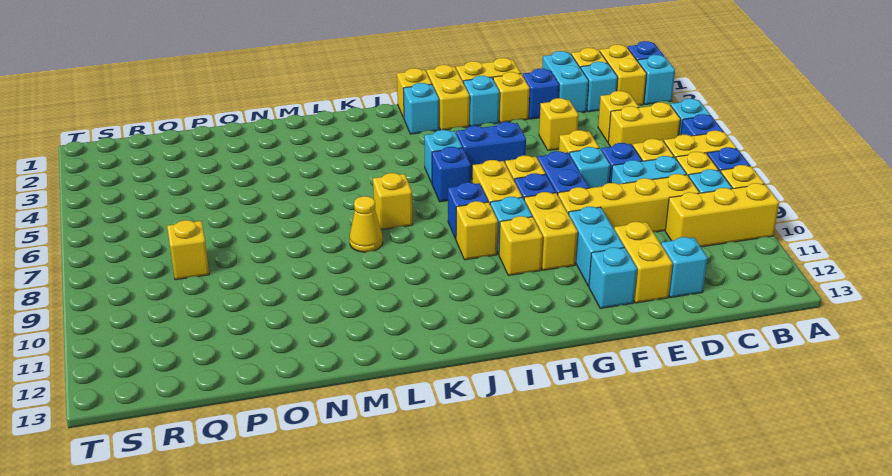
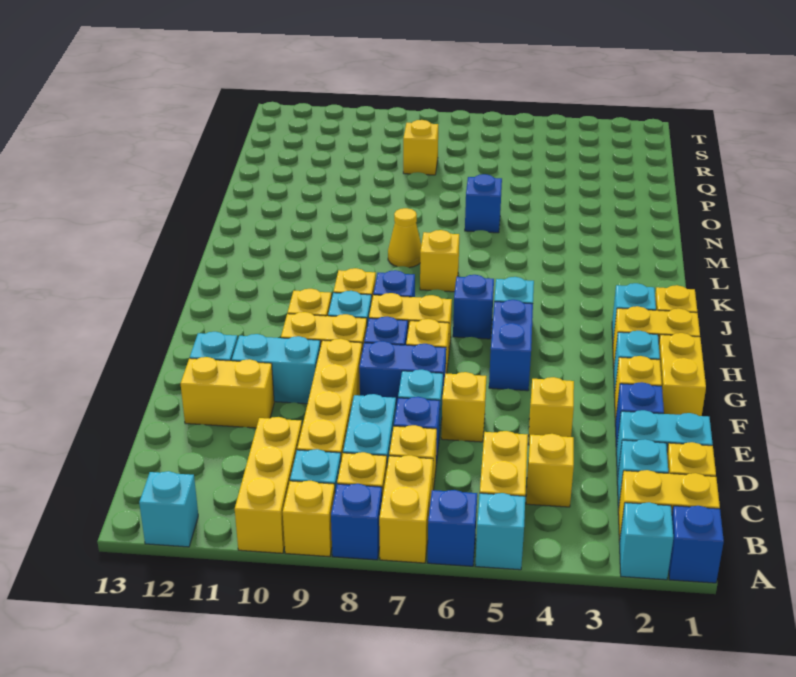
cyan 1x1 brick [661,237,708,298] -> cyan 1x1 brick moved to [139,471,198,547]
none -> blue 1x1 brick [465,174,502,233]

